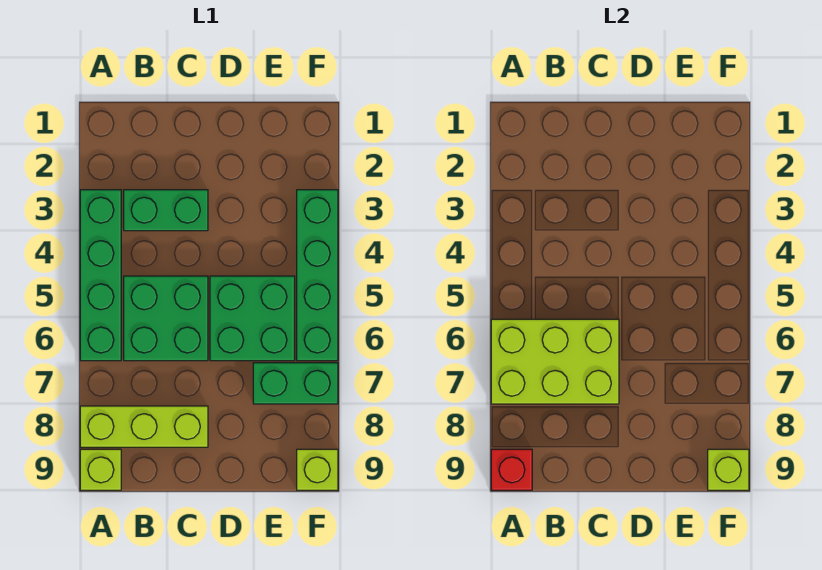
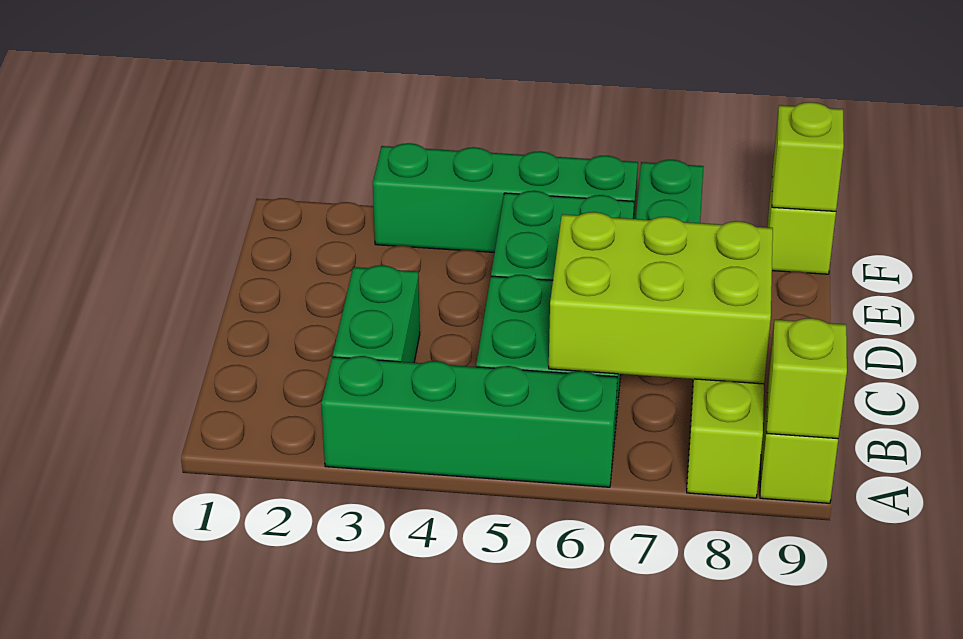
lime 2x3 brick [491,319,619,404] -> lime 2x3 brick turned to [549,212,773,384]
red 1x1 brick [491,449,532,490] -> lime 1x1 brick [767,318,847,439]

